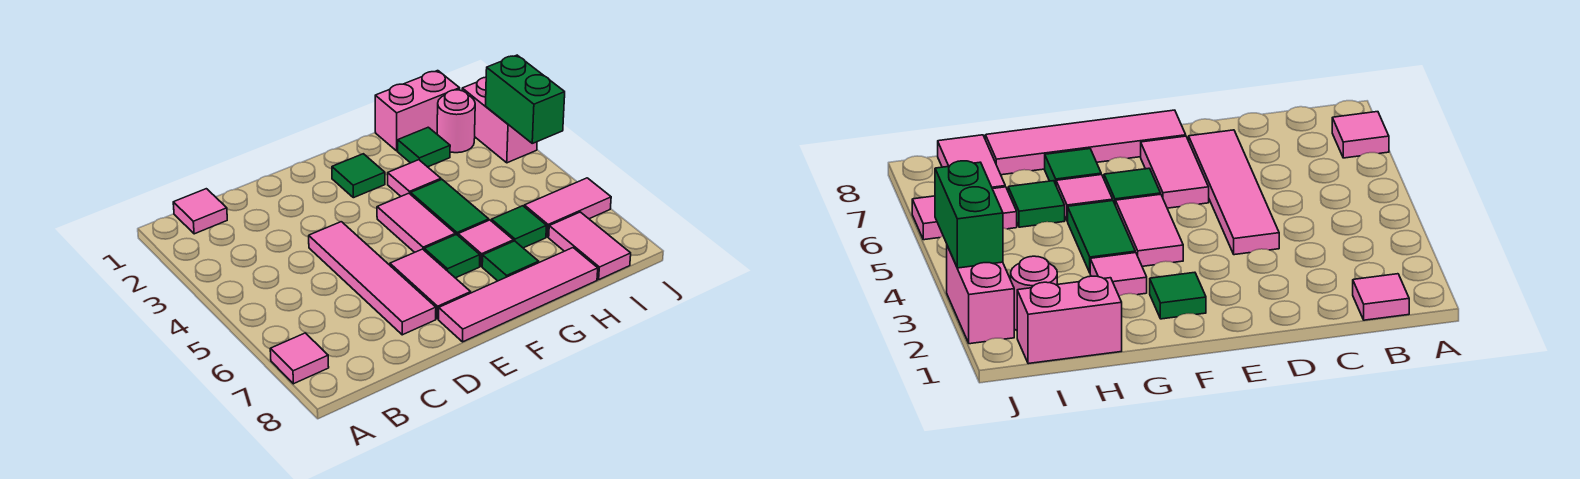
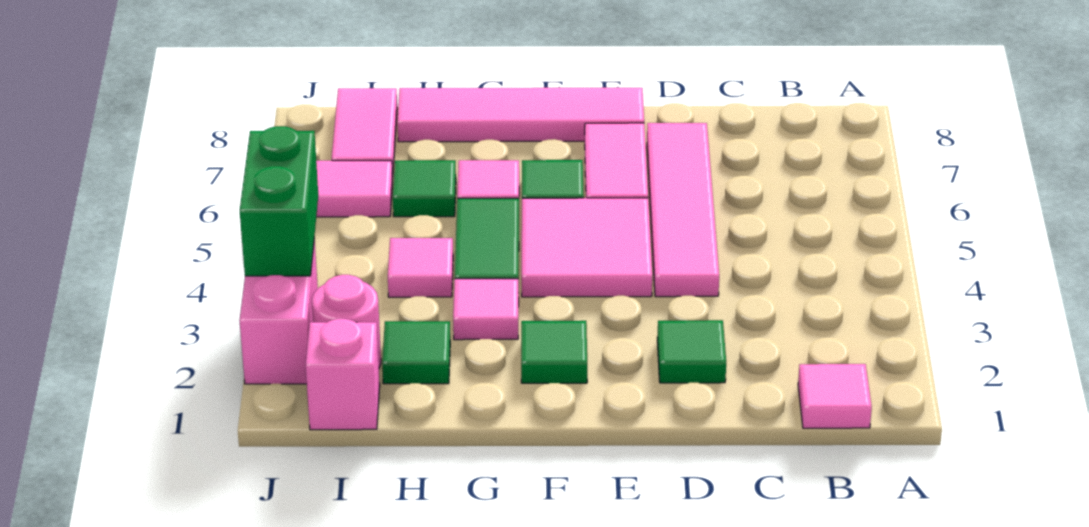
pink 1x1 tile [270,333,329,384] -> pink 1x1 tile moved to [388,238,453,297]
pink 1x2 tile [377,193,455,252] -> pink 2x2 tile [522,198,652,297]
green 1x1 tile [482,241,539,281] -> green 1x1 tile moved to [657,320,726,383]
pink 1x2 brick [375,71,460,151] -> pink 1x1 brick [306,319,380,430]

